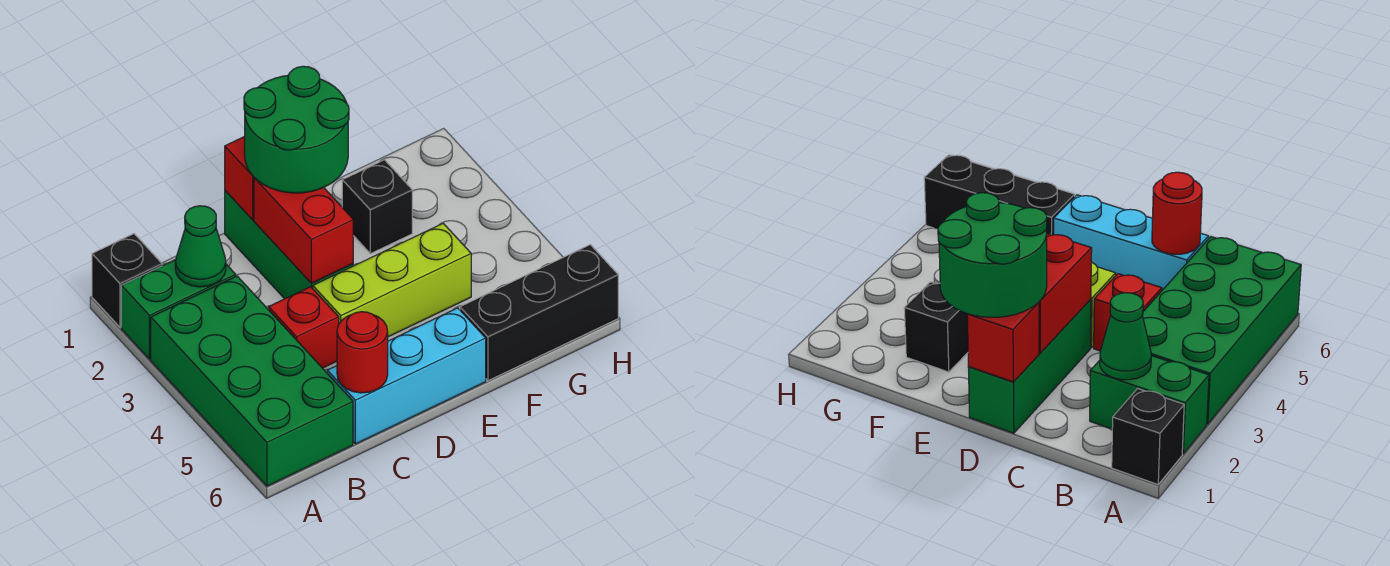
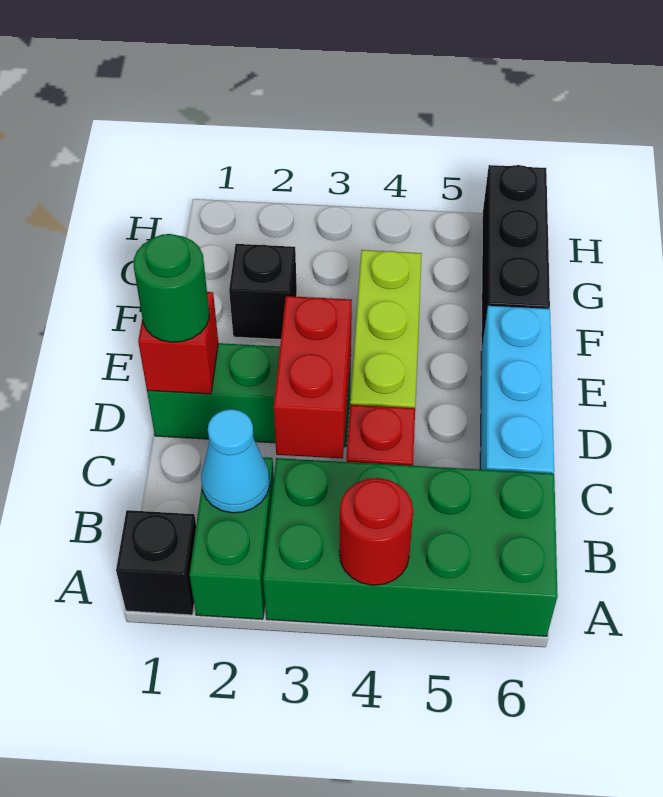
green 1x1 cone [175,206,226,287] -> cyan 1x1 cone [201,409,270,513]
red 1x1 round brick [337,312,388,393] -> red 1x1 round brick moved to [339,478,413,585]
green 2x2 round brick [244,66,349,193] -> green 1x1 round brick [134,234,209,342]
red 1x2 brick [254,178,353,283] -> red 1x2 brick turned to [274,296,352,459]

